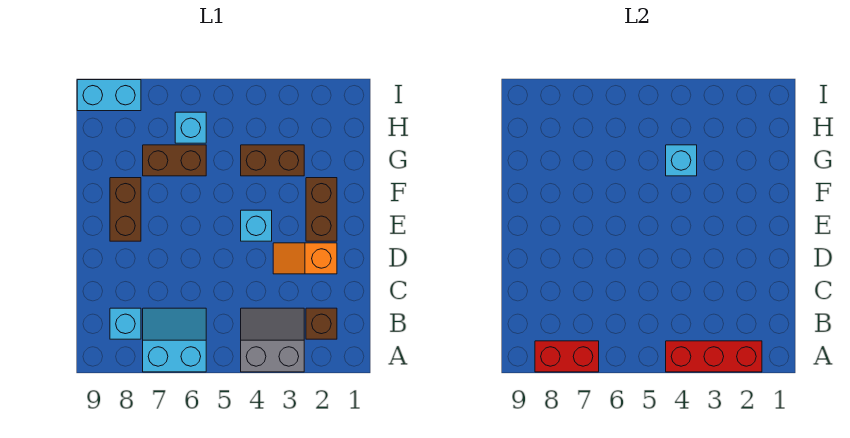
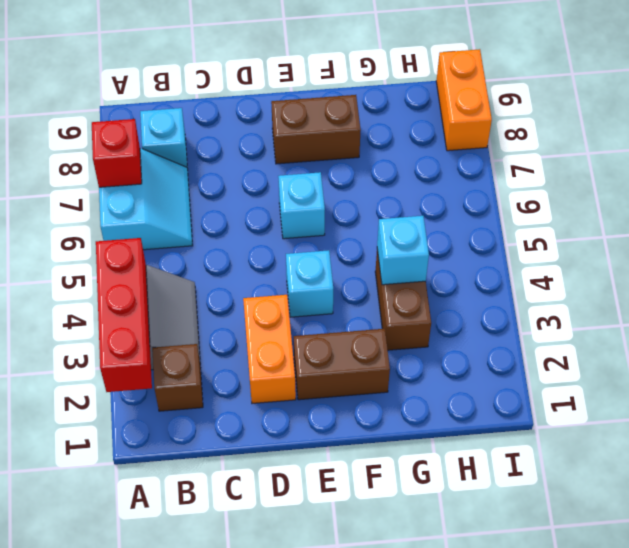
red 1x2 brick [535,341,599,372] -> red 1x1 brick [92,119,142,187]
orange 1x2 slope [273,243,337,274] -> orange 1x2 brick [243,295,296,403]
brown 1x2 brick [143,145,206,176] -> none
cyan 1x1 brick [175,112,206,143] -> cyan 1x1 brick moved to [278,172,325,239]
cyan 1x2 brick [77,80,141,111] -> orange 1x2 brick [436,49,492,151]

